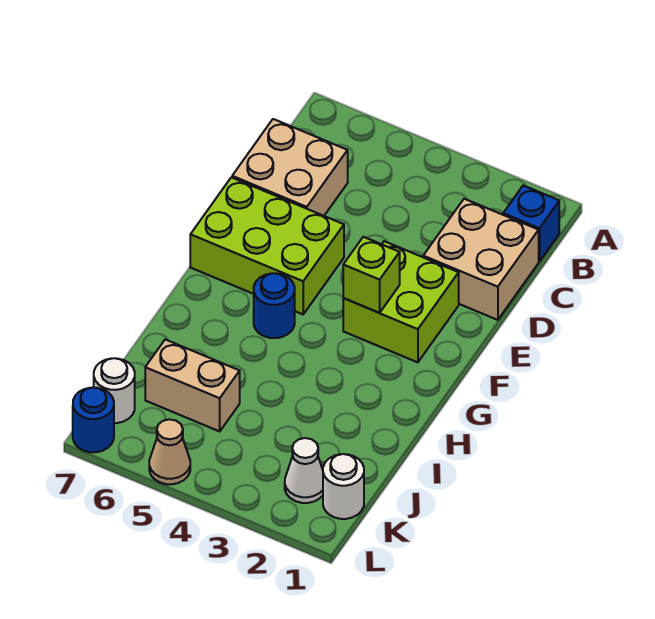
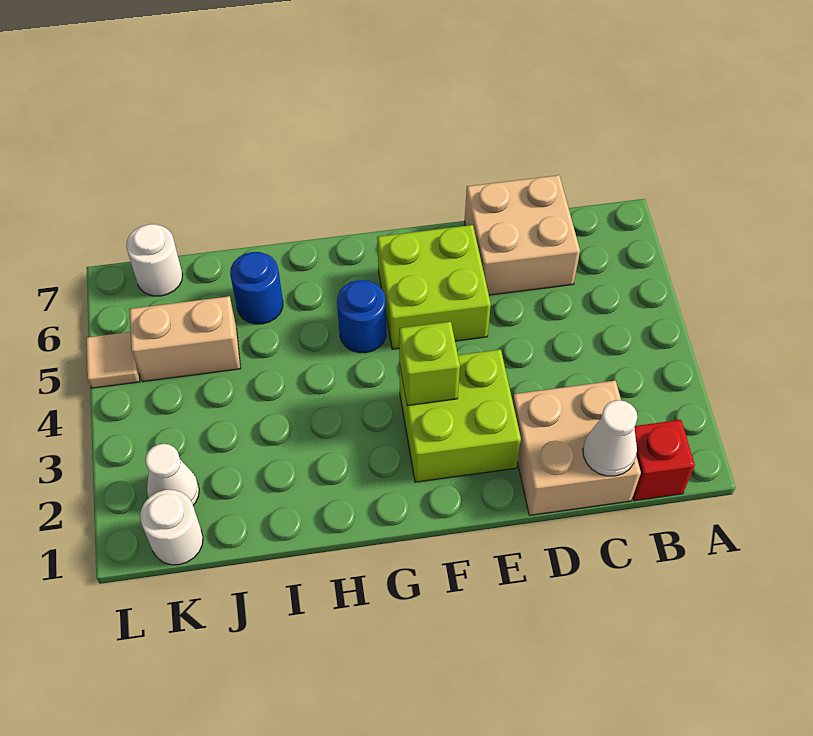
blue 1x1 brick [503,185,559,261] -> red 1x1 brick [633,420,695,501]
none -> white 1x1 cone [583,400,637,476]
lime 2x3 brick [190,177,344,314] -> lime 2x2 brick [377,225,491,349]
tan 1x2 brick [145,340,240,431] -> tan 1x2 brick turned to [129,296,241,382]
tan 1x1 cone [149,419,190,484] -> tan 1x1 tile [86,332,140,388]
blue 1x1 round brick [73,387,114,452] -> blue 1x1 round brick moved to [230,252,283,324]

